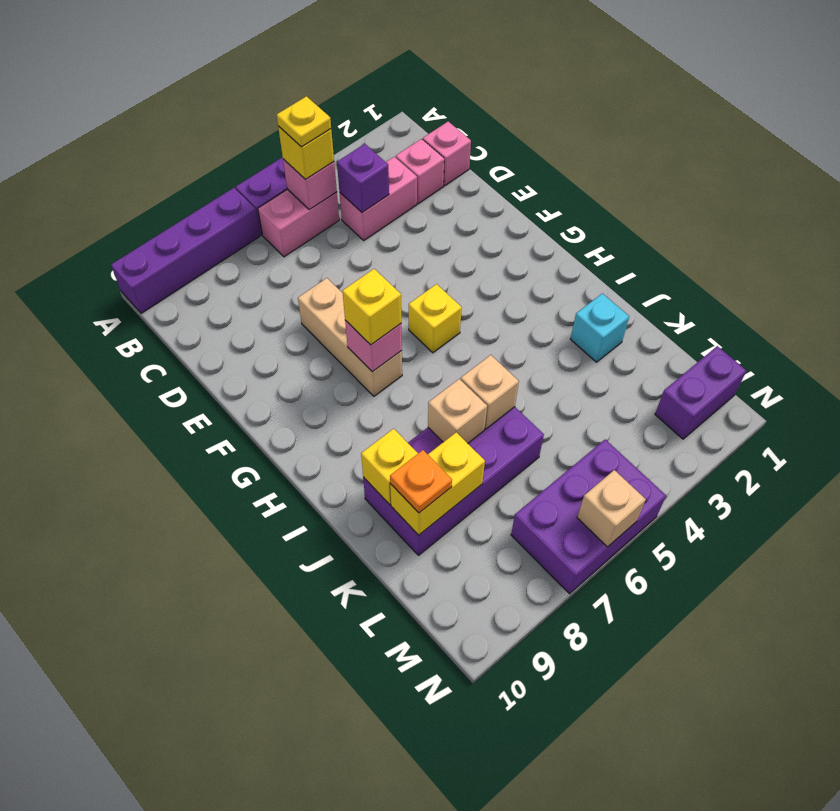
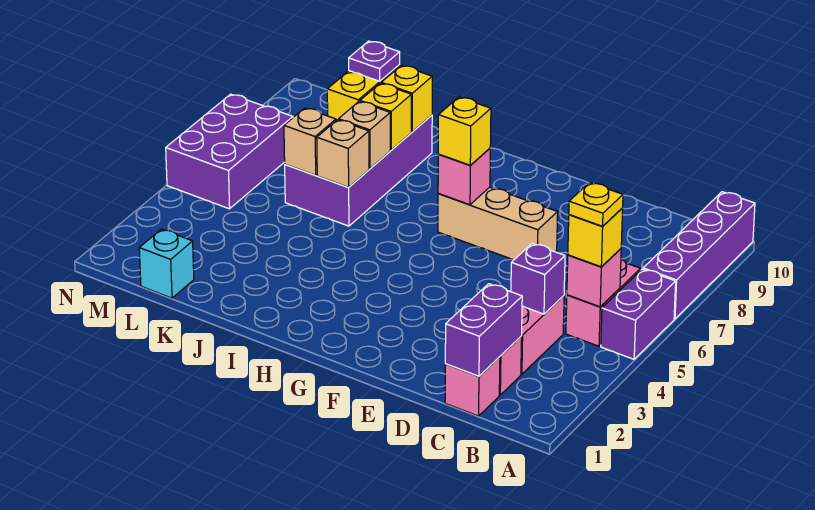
yellow 1x1 brick [409,284,462,353] -> yellow 1x1 brick moved to [360,83,411,150]
cyan 1x1 brick [571,293,629,362] -> cyan 1x1 brick moved to [139,229,194,298]
orange 1x1 plate [390,450,452,513] -> purple 1x1 plate [349,41,400,81]
purple 1x2 brick [655,346,747,439] -> purple 1x2 brick moved to [445,284,522,376]
tan 1x1 brick [577,470,646,547] -> tan 1x1 brick moved to [284,108,336,175]

